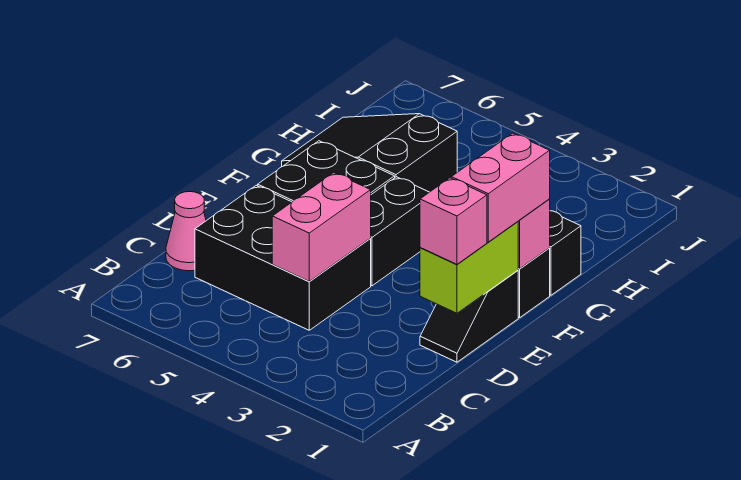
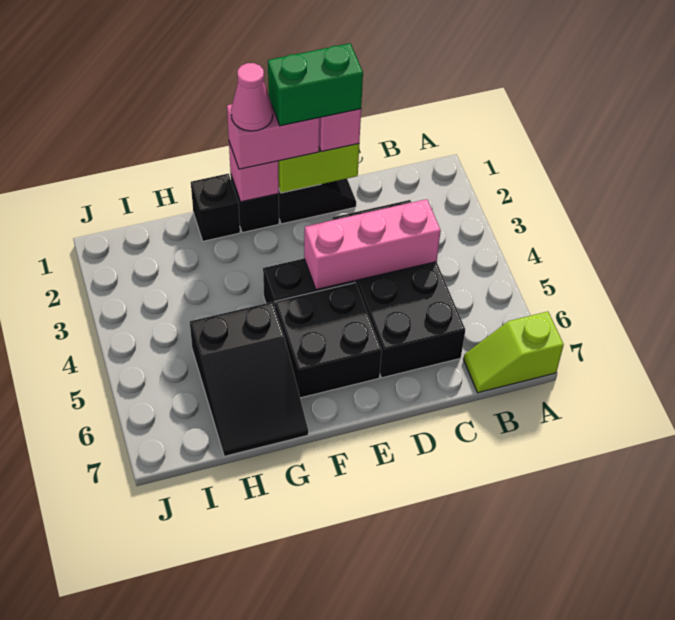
none -> lime 1x2 slope [464,312,564,393]
black 2x3 brick [195,185,371,330] -> black 2x4 brick [333,200,465,378]
pink 1x2 brick [272,173,371,282] -> pink 1x3 brick [304,199,441,290]
pink 1x1 cone [166,192,206,271] -> pink 1x1 cone moved to [231,63,273,131]
none -> green 1x2 brick [268,43,363,126]

